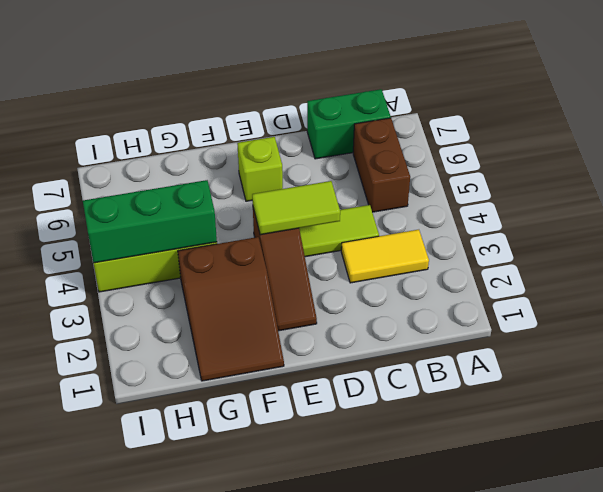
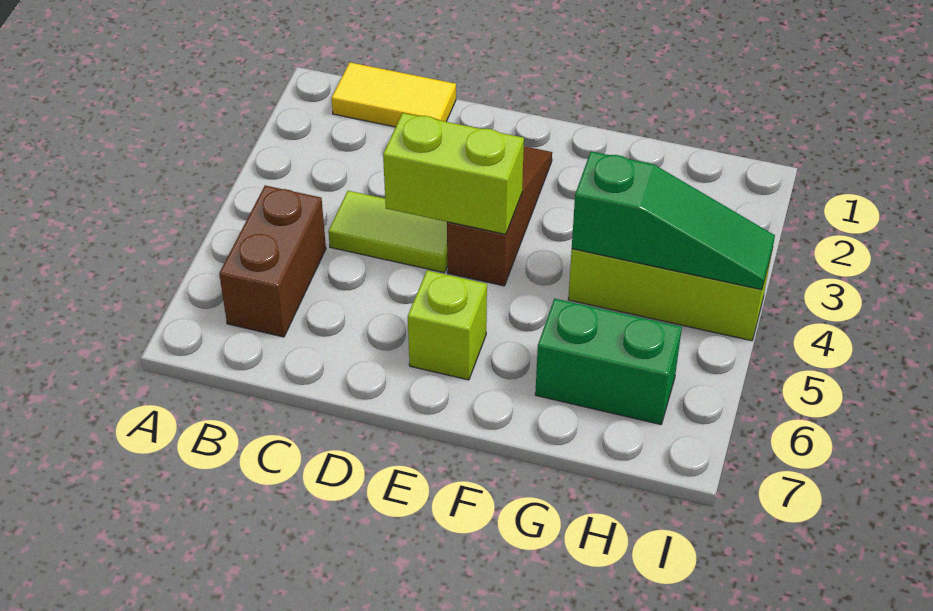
yellow 1x2 tile [341,230,429,283] -> yellow 1x2 tile moved to [332,62,456,127]
green 1x2 brick [307,89,391,159] -> green 1x2 brick moved to [535,299,682,425]
lime 1x2 tile [252,181,340,235] -> lime 1x2 brick [383,113,524,234]
brown 2x3 slope [178,237,284,381] -> none
green 1x3 brick [83,180,217,263] -> green 1x3 slope [572,151,775,290]

